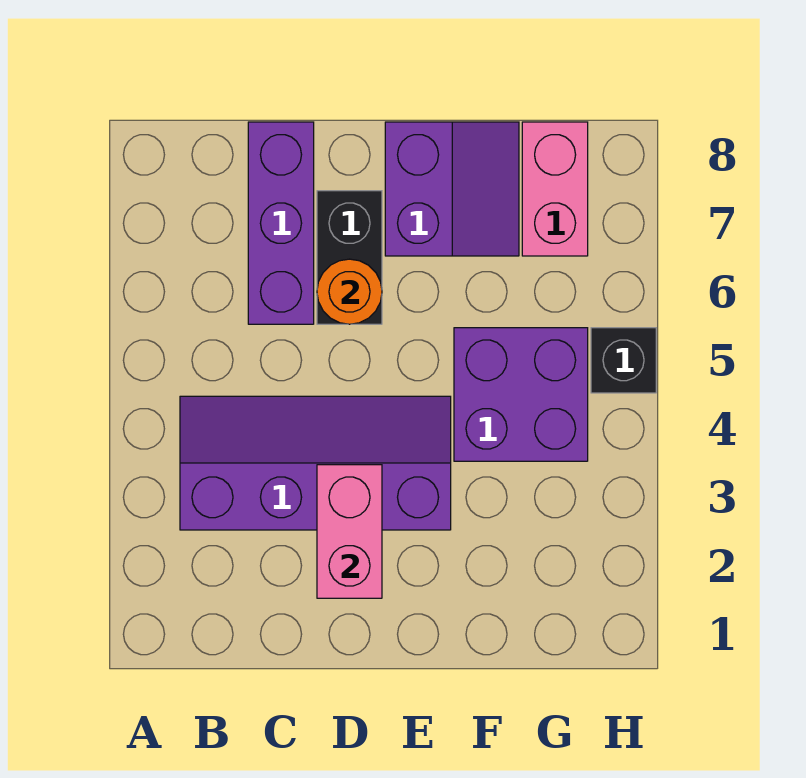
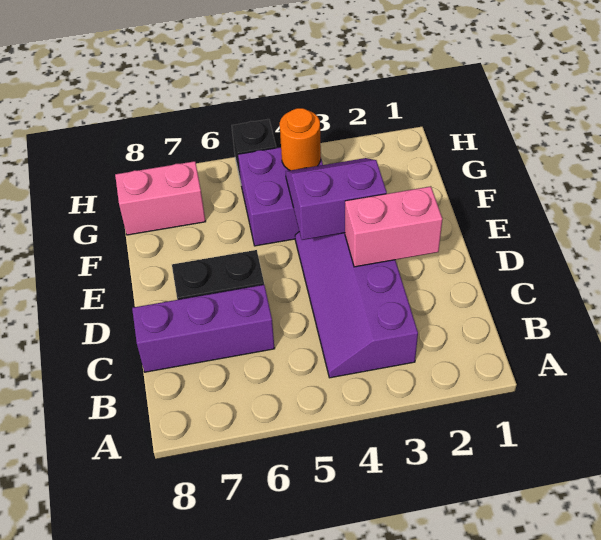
orange 1x1 round brick [317,259,382,324] -> orange 1x1 round brick moved to [280,108,321,170]
purple 2x2 slope [385,122,519,256] -> purple 2x2 slope moved to [286,158,387,240]

